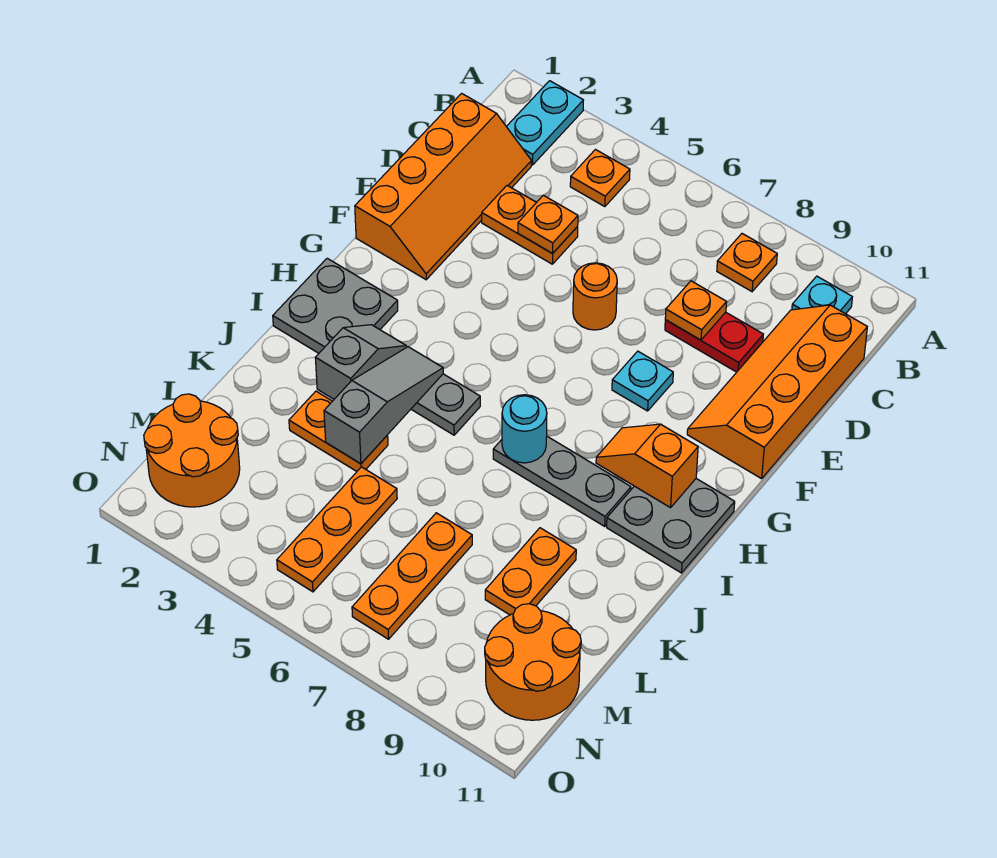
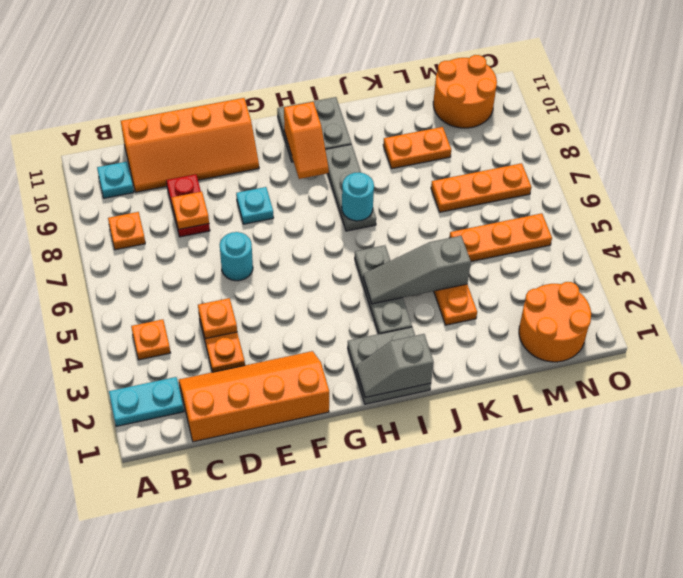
orange 1x1 round brick [573,263,617,330] -> cyan 1x1 round brick [220,232,253,281]
grey 1x2 slope [315,325,406,399] -> grey 1x2 slope moved to [357,334,434,397]

